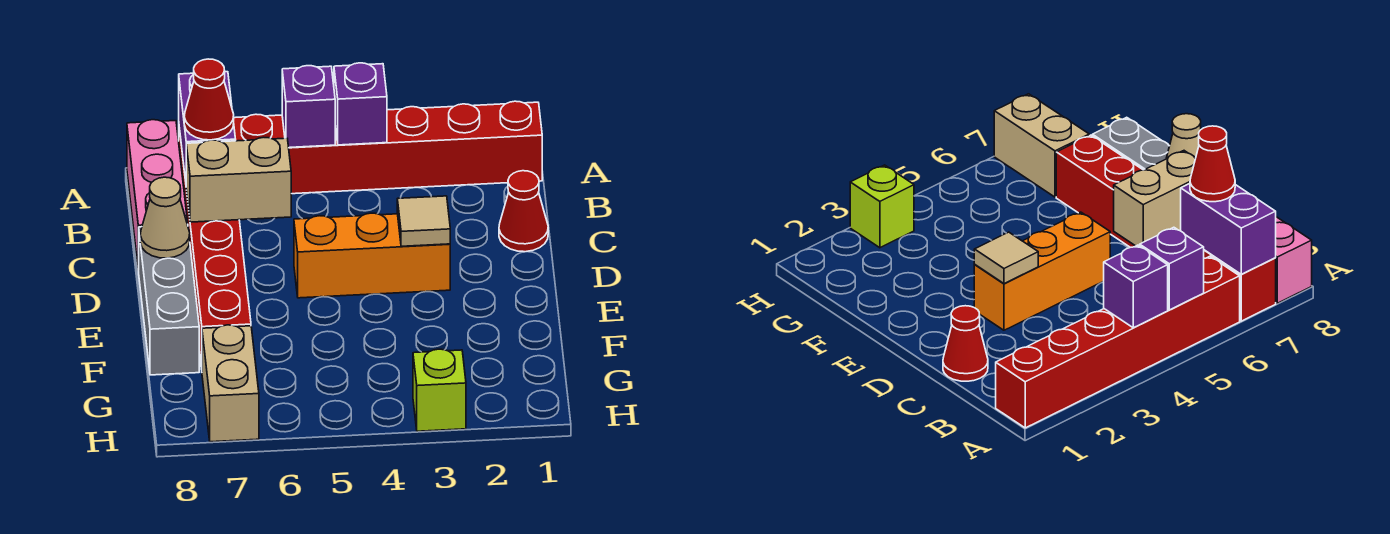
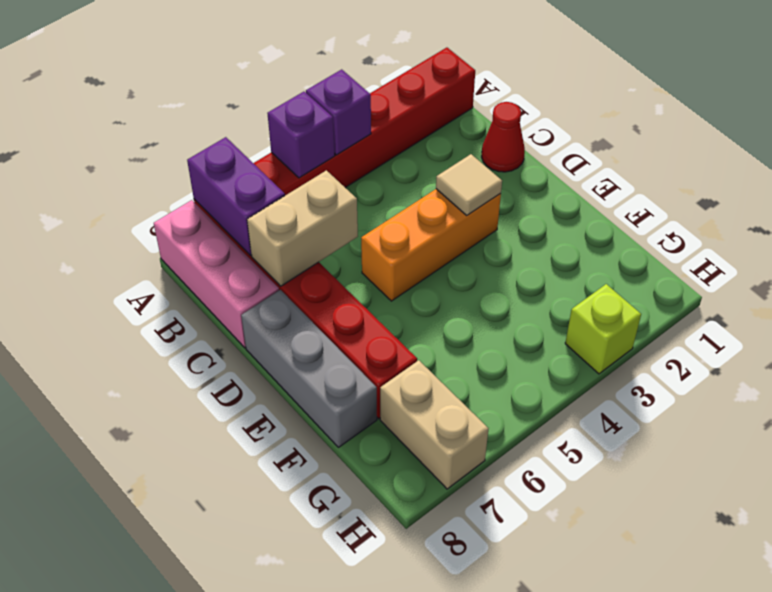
red 1x1 cone [184,59,234,140] -> none
tan 1x1 cone [140,177,190,258] -> none

